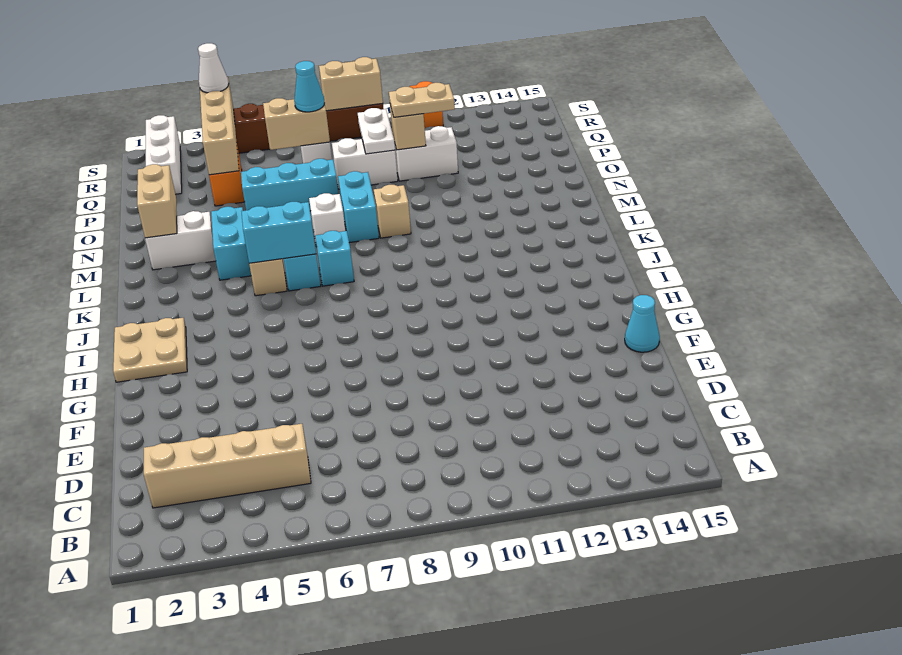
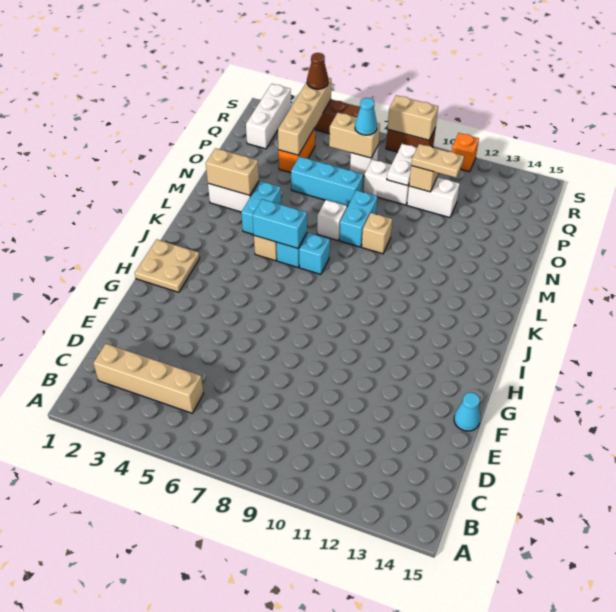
tan 1x2 brick [137,164,177,238] -> tan 1x2 brick turned to [206,148,259,195]
white 1x1 cone [198,43,229,93] -> brown 1x1 cone [307,53,328,89]

